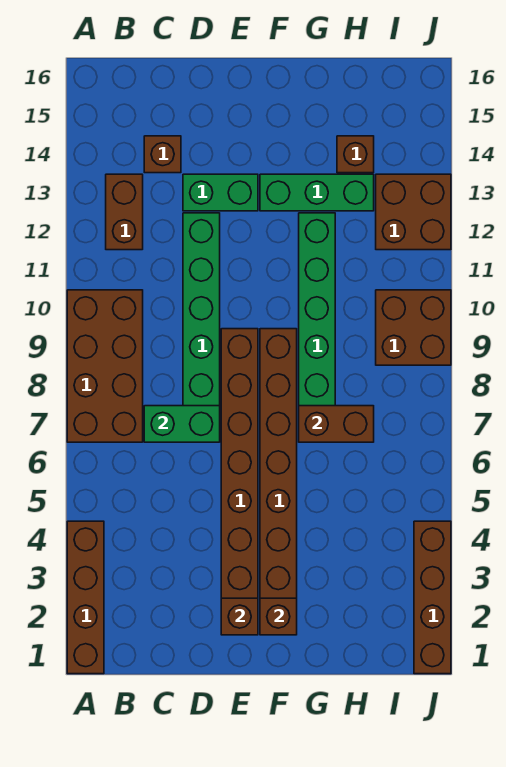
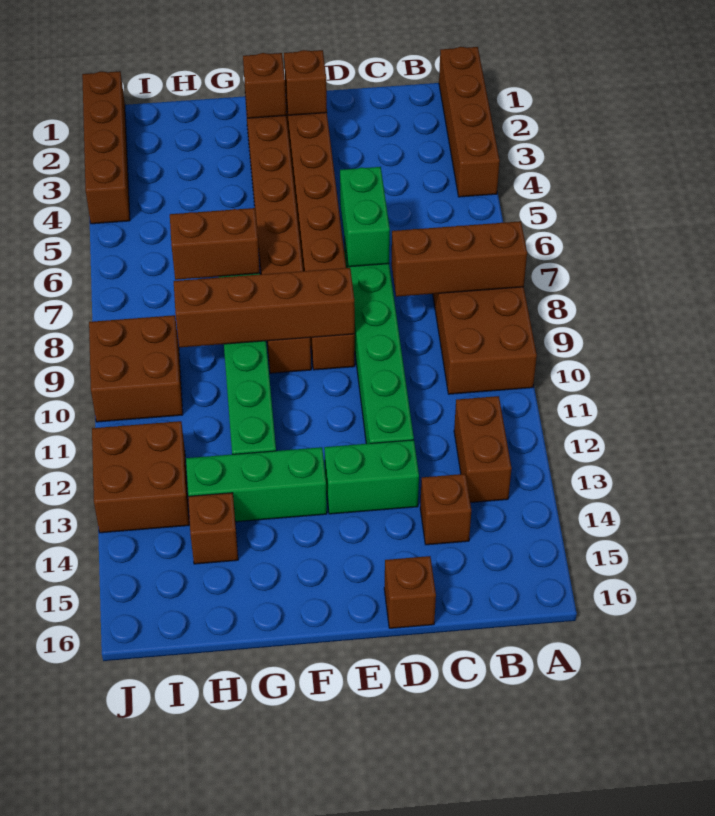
none -> brown 1x3 brick [391,221,527,297]
green 1x2 brick [144,406,220,442] -> green 1x2 brick turned to [340,167,390,267]
none -> brown 1x1 brick [384,556,436,628]
none -> brown 1x4 brick [174,268,355,347]

